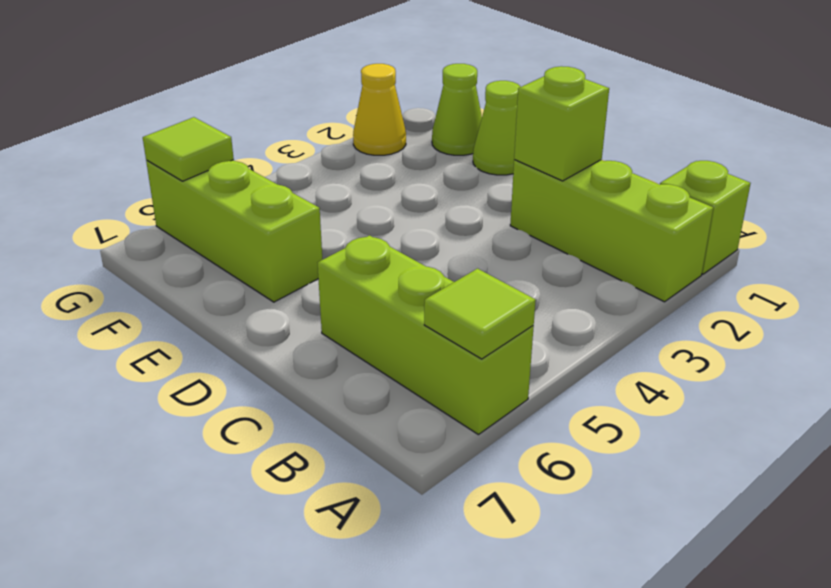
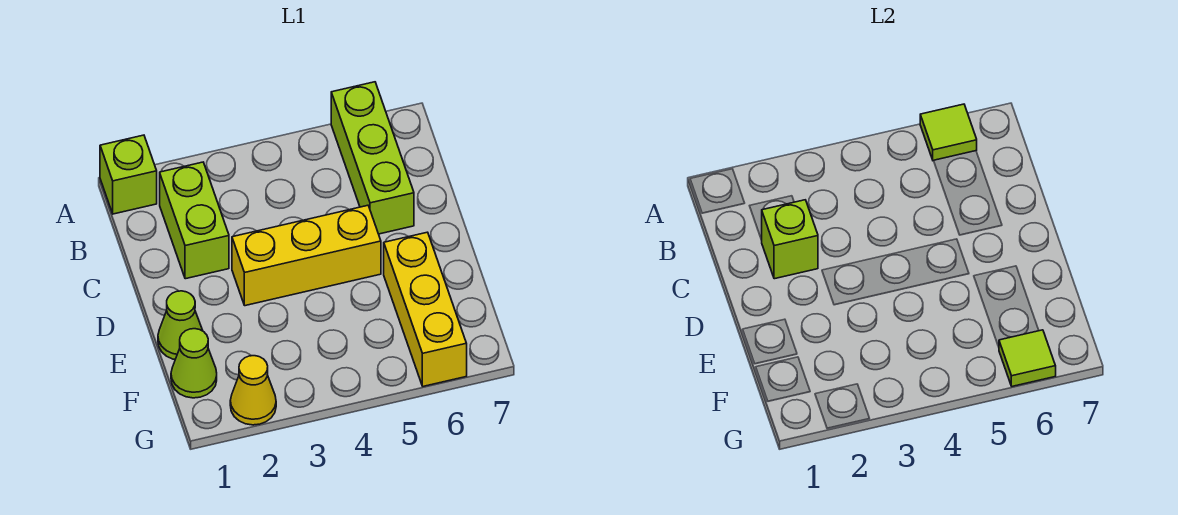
lime 1x3 brick [510,160,713,302] -> lime 1x2 brick [160,162,229,279]
none -> yellow 1x3 brick [232,205,381,306]
lime 1x3 brick [146,160,322,302] -> yellow 1x3 brick [384,232,467,386]

